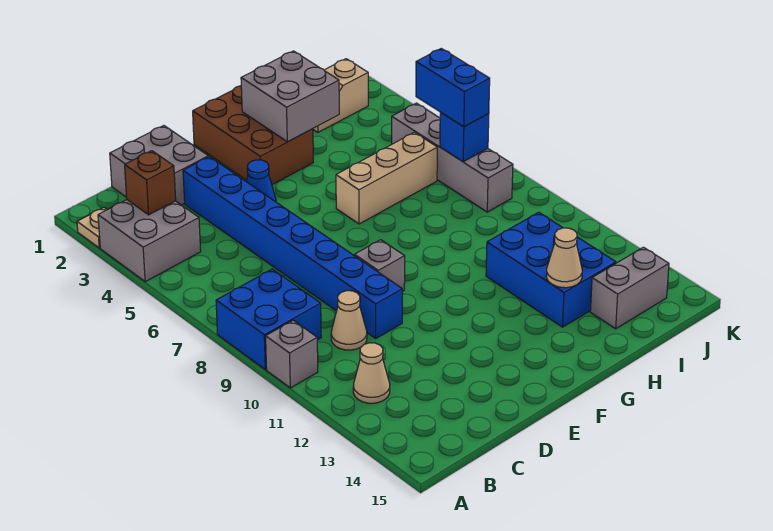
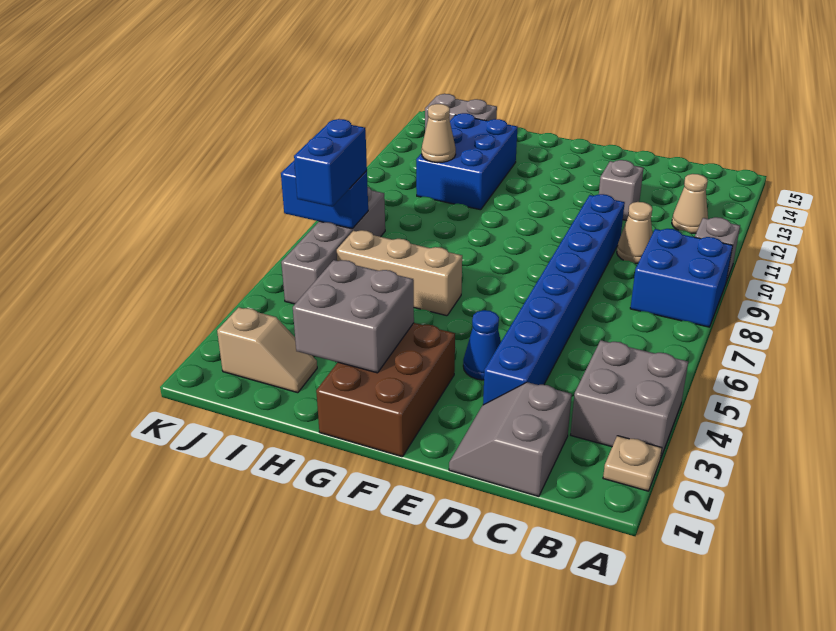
brown 1x1 brick [125,151,176,215] -> none
grey 2x2 brick [110,126,208,205] -> grey 2x2 slope [449,382,572,496]
grey 1x1 brick [354,240,405,291] -> grey 1x1 brick moved to [599,160,644,221]
tan 1x1 cone [546,228,582,288] -> tan 1x1 cone moved to [422,104,456,162]
blue 1x1 brick [440,113,489,162] -> blue 1x2 brick [281,161,368,229]

